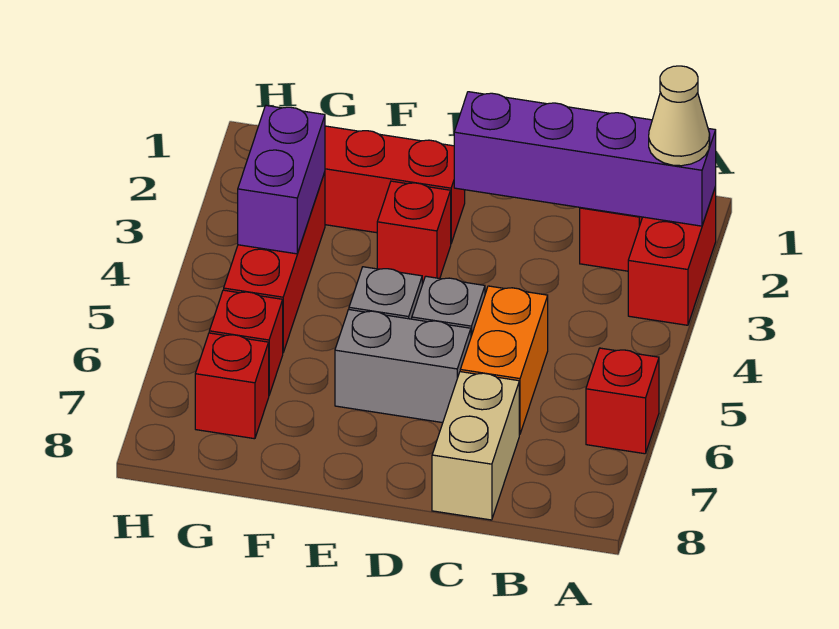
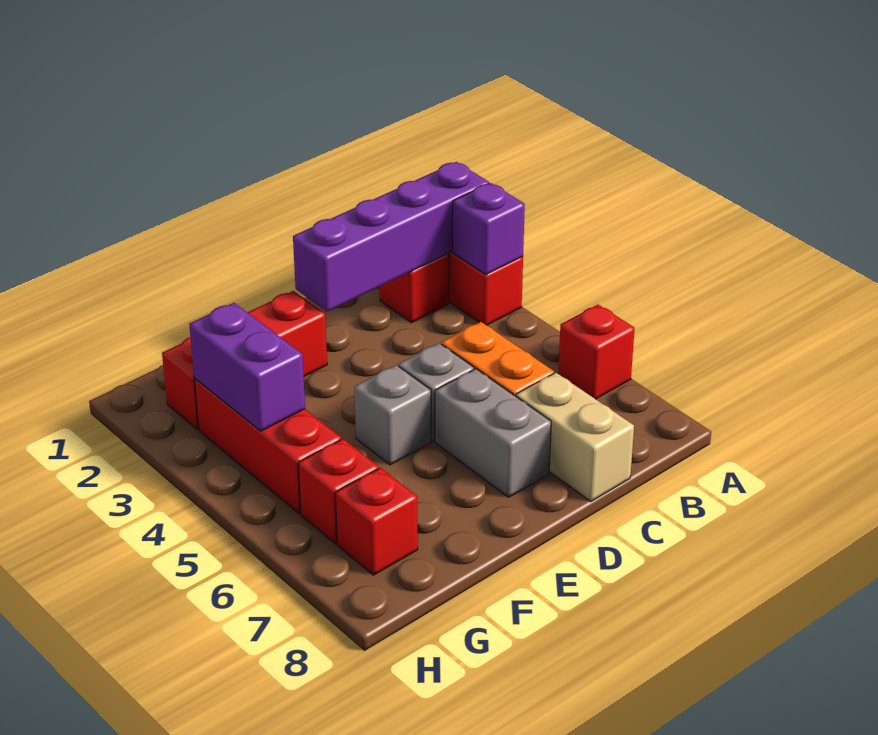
tan 1x1 cone [649,66,710,166] -> none
none -> purple 1x1 brick [453,183,525,274]
grey 1x2 brick [335,310,471,423] -> grey 1x2 brick turned to [435,369,551,497]
red 1x1 brick [377,181,451,284] -> none

